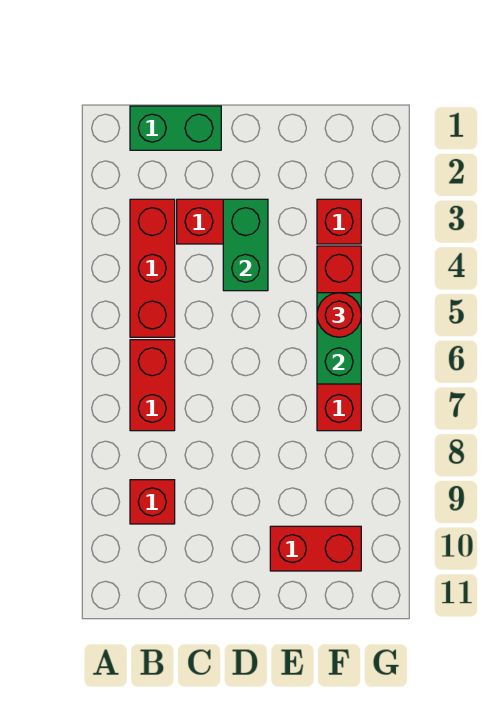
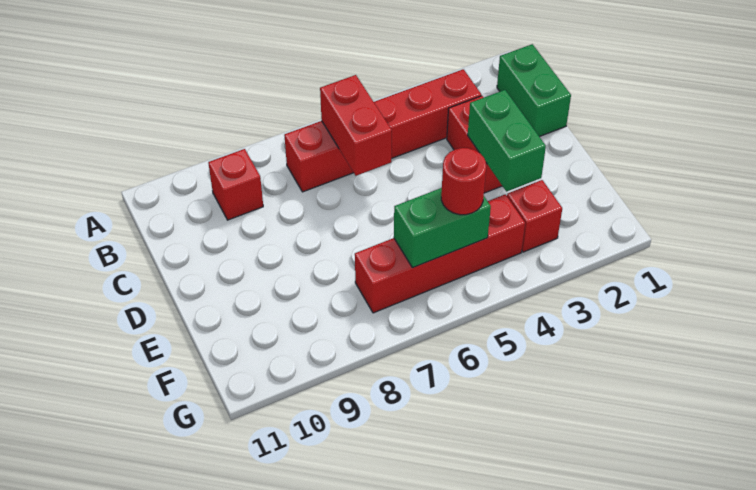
green 1x2 brick [223,199,268,291] -> green 1x2 brick turned to [468,90,546,192]
red 1x2 brick [270,526,361,571] -> red 1x2 brick moved to [320,75,392,176]

